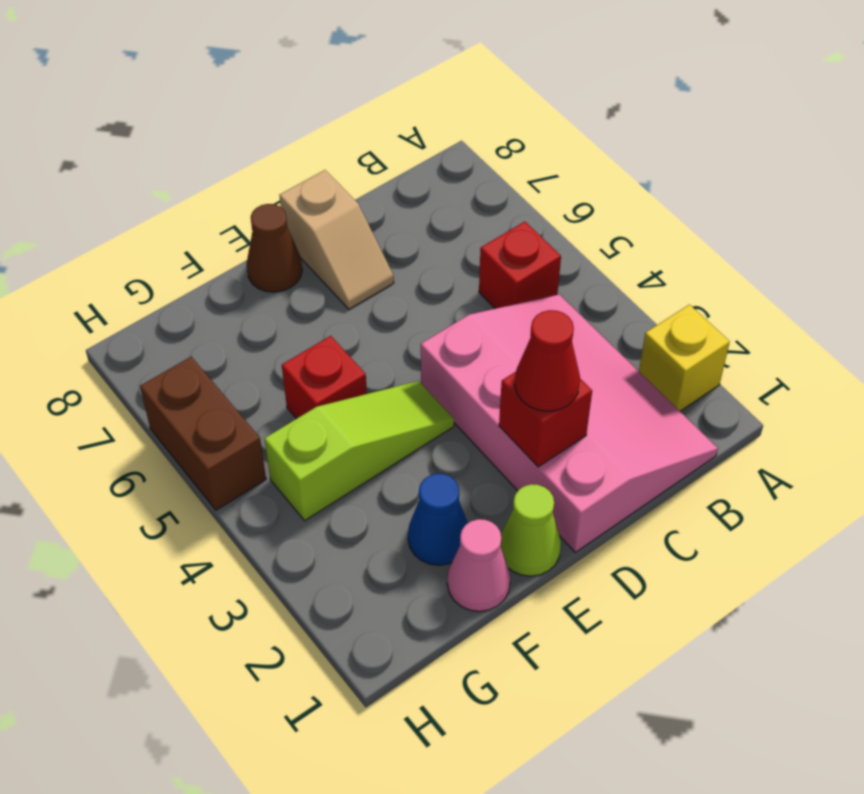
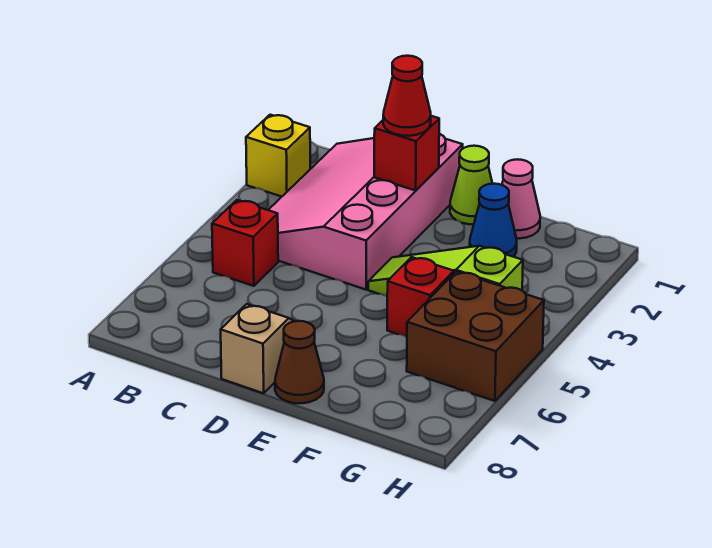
brown 1x2 brick [140,357,266,510] -> brown 2x2 brick [407,272,544,401]

